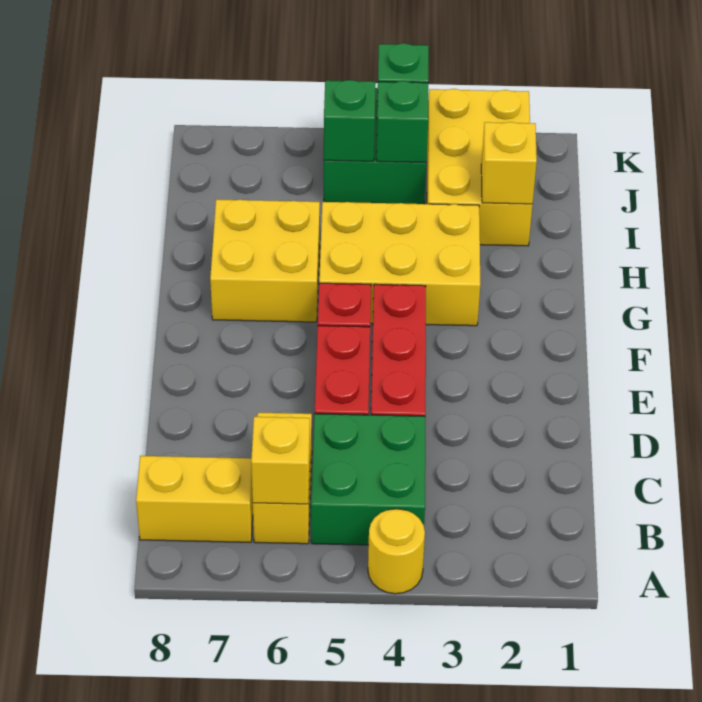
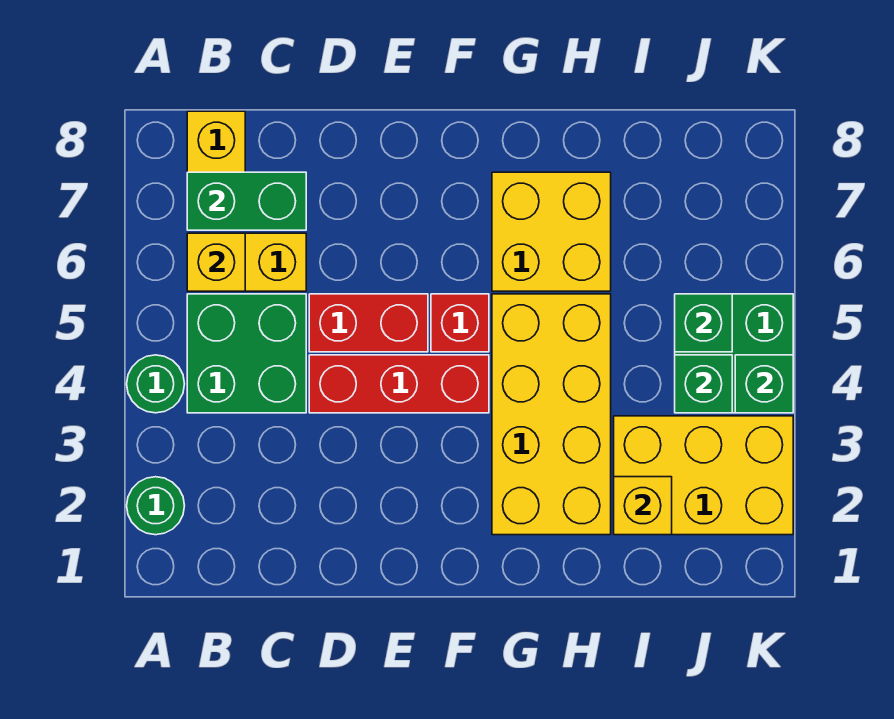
none -> green 1x1 round brick [127,477,185,535]
yellow 1x1 round brick [368,509,425,594] -> green 1x1 round brick [127,355,184,413]
none -> green 1x2 brick [187,172,306,230]
yellow 2x3 brick [319,202,480,326] -> yellow 2x4 brick [492,294,611,535]

